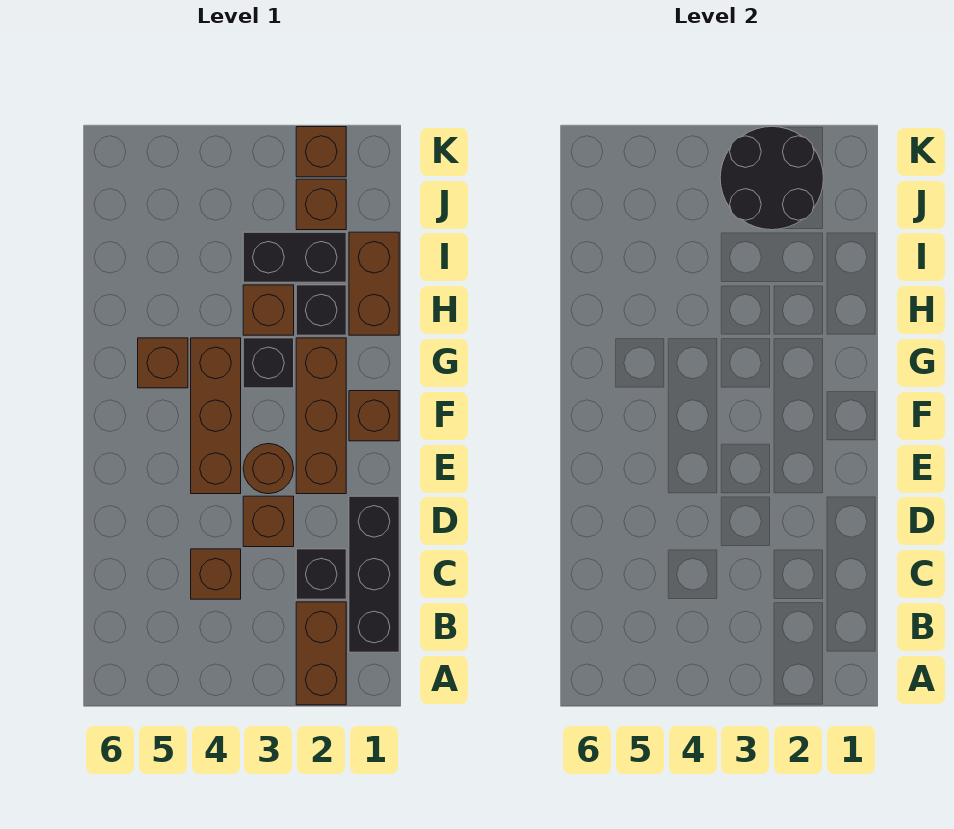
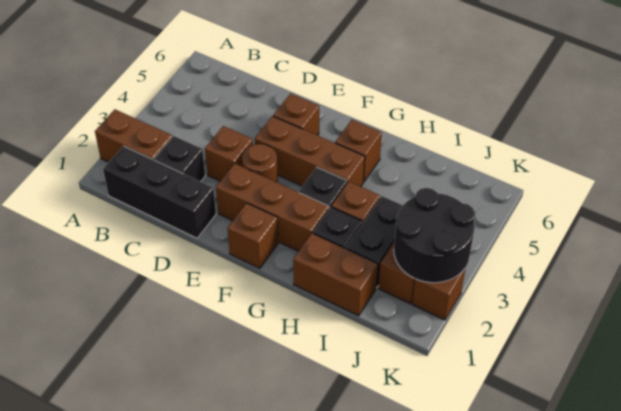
brown 1x1 brick [191,549,241,599] -> brown 1x1 brick moved to [273,94,319,135]

